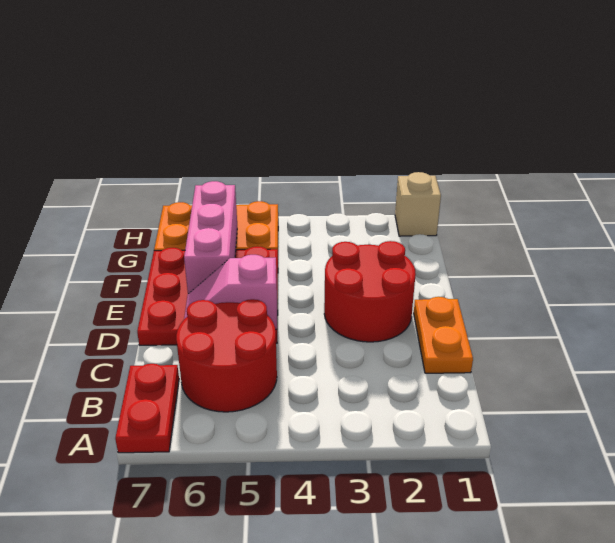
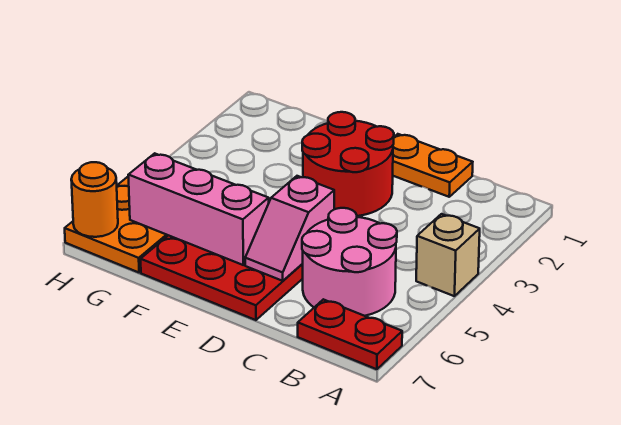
red 2x2 round brick [176,299,277,412] -> pink 2x2 round brick [302,208,397,316]
tan 1x1 brick [395,172,441,236] -> tan 1x1 brick moved to [416,214,480,296]
none -> orange 1x1 round brick [71,162,118,237]

